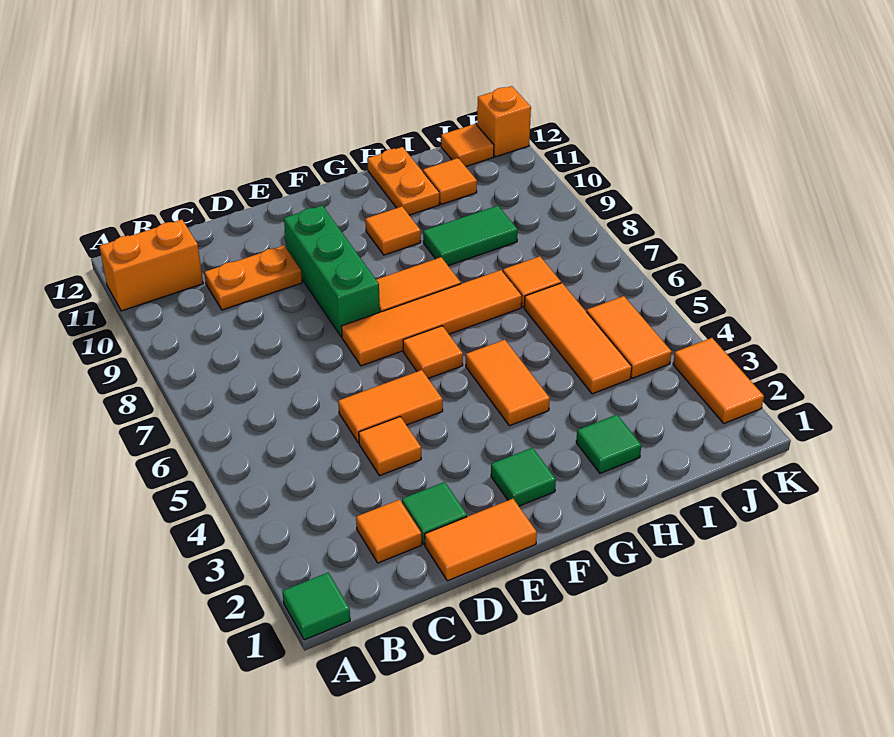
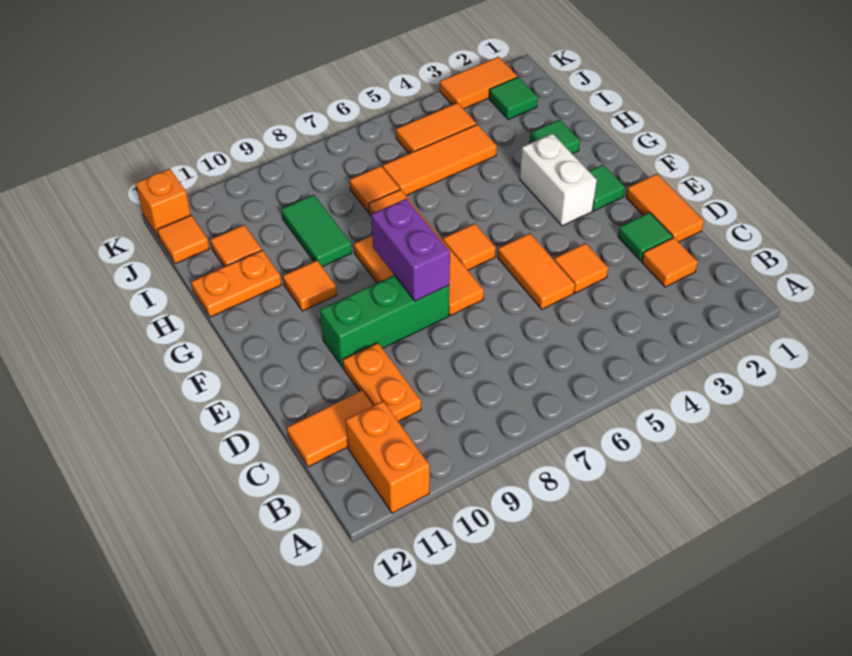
green 1x1 tile [282,573,350,640] -> green 1x1 tile moved to [489,77,538,120]
none -> purple 1x2 brick [371,199,450,301]
none -> white 1x2 brick [520,134,597,226]
orange 1x2 tile [466,340,550,426] -> orange 1x2 tile moved to [287,390,373,467]

